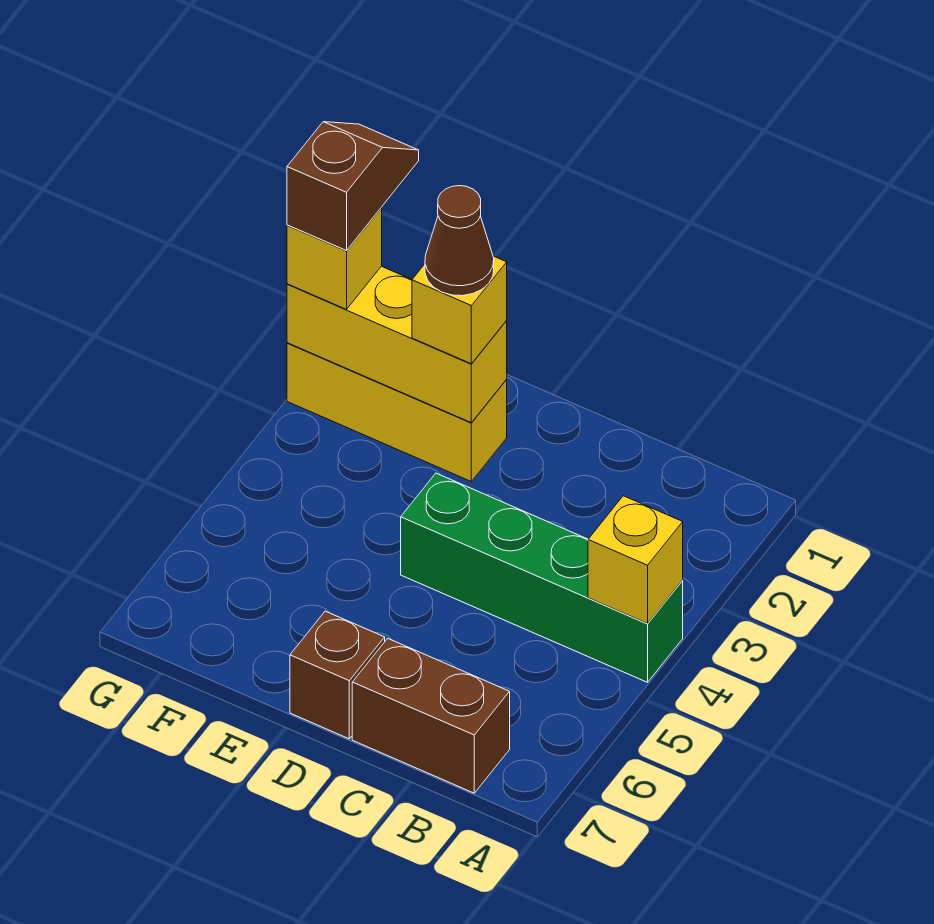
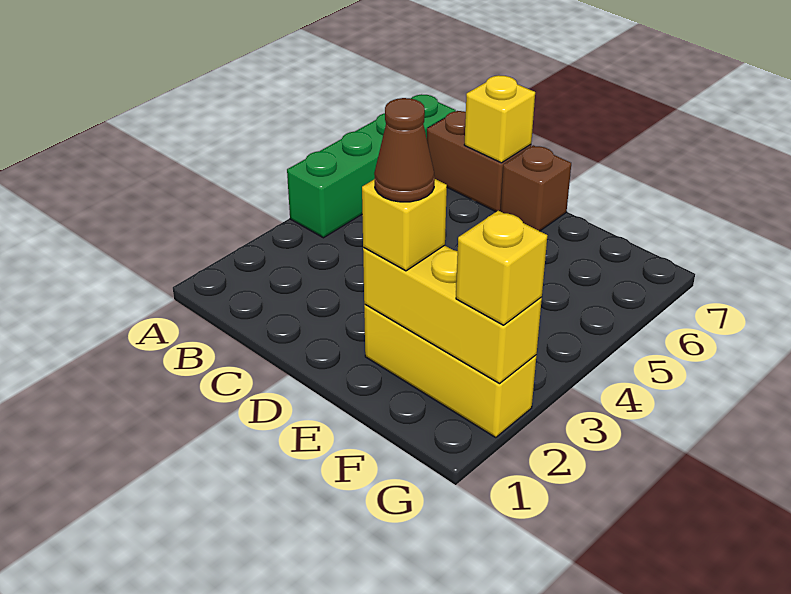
green 1x4 brick [401,473,683,682] -> green 1x4 brick turned to [287,95,456,238]
yellow 1x1 brick [588,496,683,623] -> yellow 1x1 brick moved to [464,75,535,163]
brown 1x2 slope [287,122,419,251] -> none

